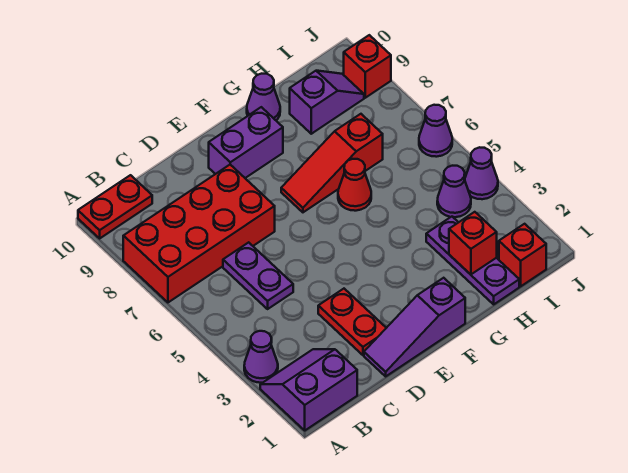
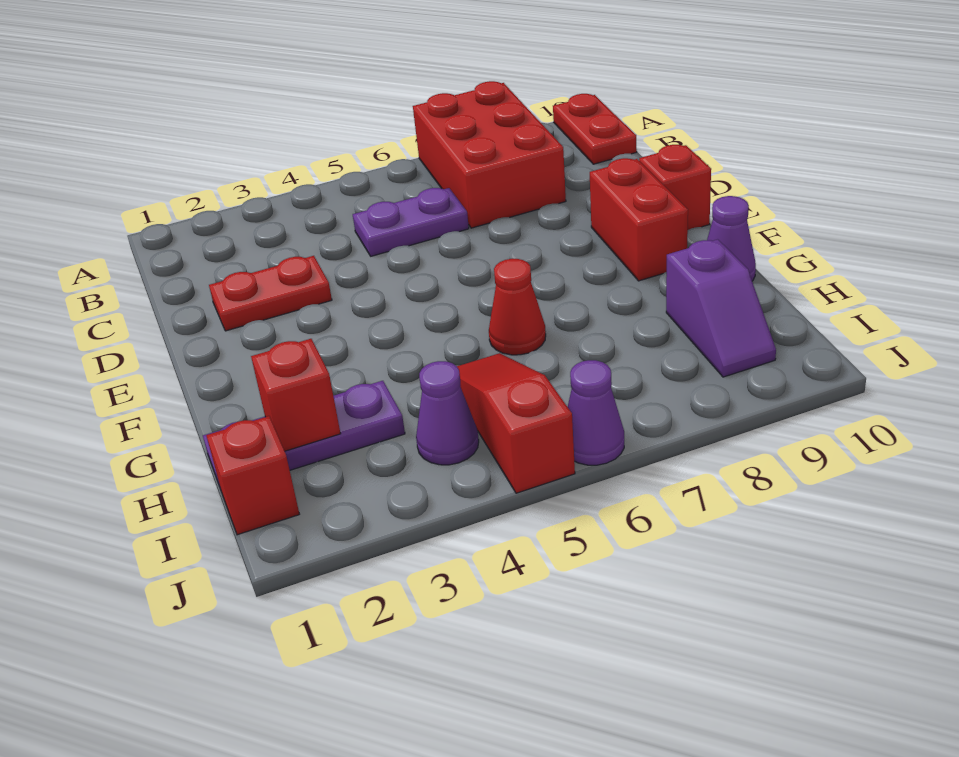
purple 2x2 slope [260,349,357,430] -> none
purple 1x1 cone [244,331,278,383] -> none
red 2x4 brick [123,165,275,302] -> red 2x3 brick [413,81,566,228]
purple 1x3 slope [364,278,465,376] -> none
purple 1x2 brick [209,107,283,178] -> red 1x2 brick [590,158,688,281]
red 1x3 slope [281,114,383,212] -> red 1x3 slope moved to [457,353,575,493]
purple 1x1 cone [465,147,498,199] -> none
red 1x1 brick [344,35,391,98] -> red 1x1 brick moved to [639,145,711,230]

